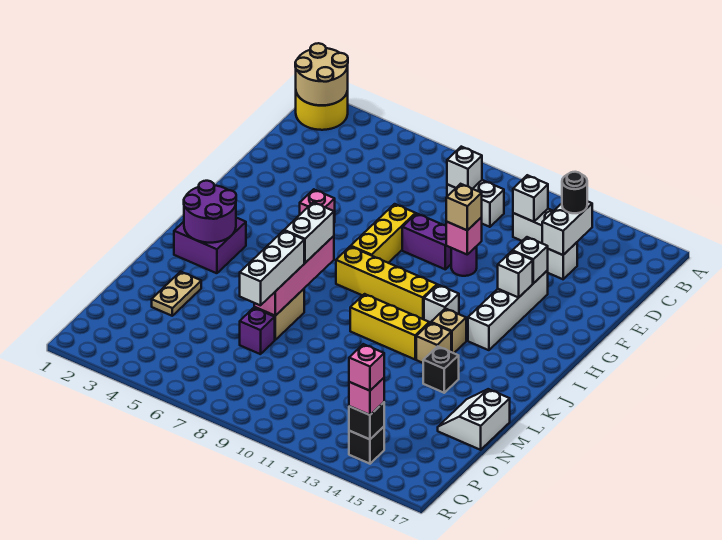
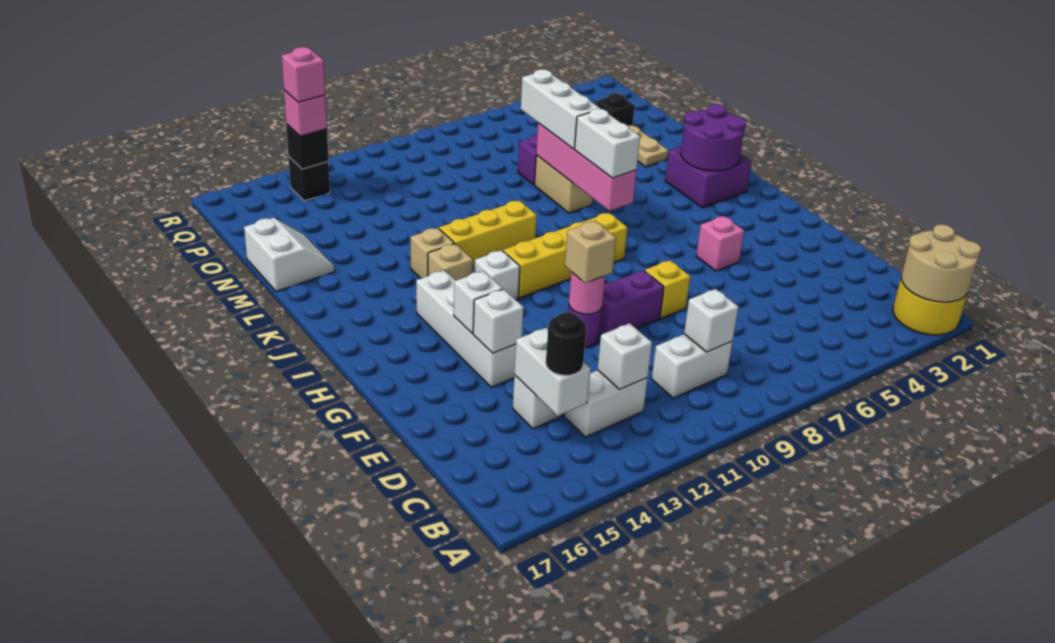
yellow 1x3 brick [351,204,416,263] -> yellow 1x1 brick [645,260,690,318]
pink 1x1 brick [446,217,482,254] -> pink 1x1 round brick [569,272,605,314]
black 1x1 brick [423,346,459,393] -> black 1x1 brick moved to [596,93,635,126]

